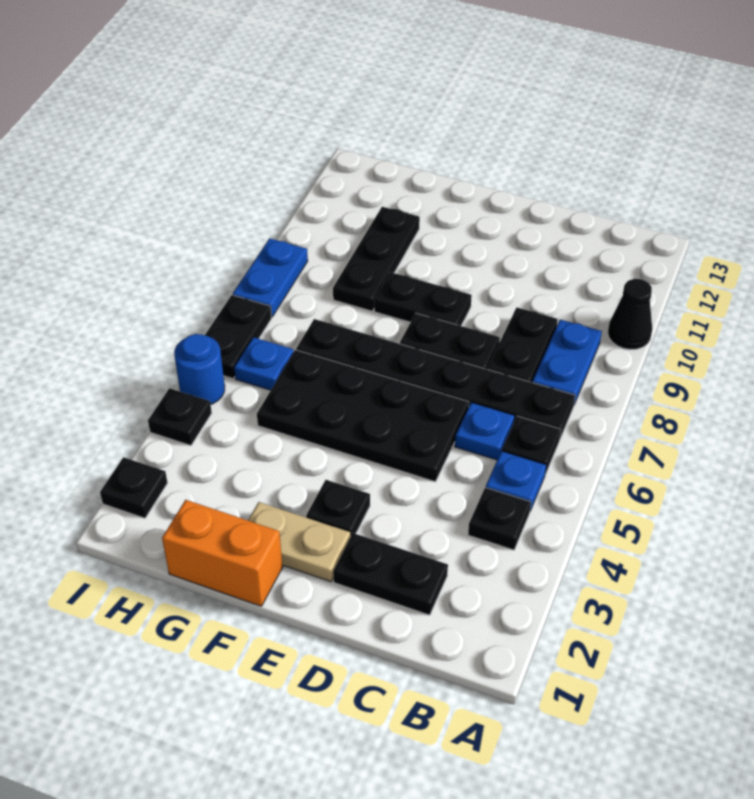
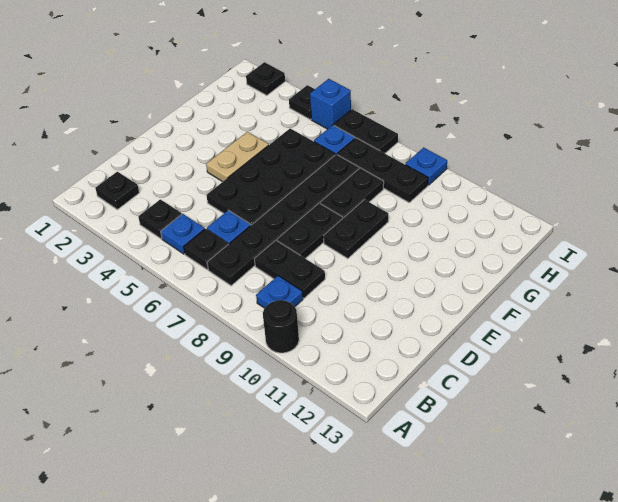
black 1x1 cone [608,279,652,349] -> black 1x1 round brick [263,300,299,353]
blue 1x2 plate [532,320,602,404] -> blue 1x1 plate [256,276,303,308]
black 1x2 plate [333,533,448,615] -> black 1x2 plate moved to [320,168,384,218]
tan 1x2 plate [248,502,351,582] -> tan 1x2 plate moved to [206,132,269,182]
black 1x1 plate [306,480,370,535] -> black 1x1 plate moved to [95,172,139,210]
orange 1x2 brick [162,500,283,606] -> none
black 1x3 plate [333,207,420,311] -> black 1x3 plate moved to [337,138,428,202]
blue 1x1 round brick [174,334,225,404] -> blue 1x1 brick [310,79,351,129]
blue 1x2 plate [233,238,308,317] -> blue 1x1 plate [405,148,447,185]

